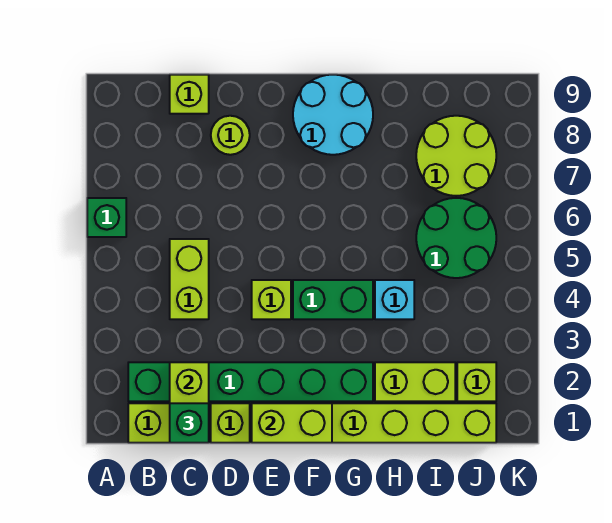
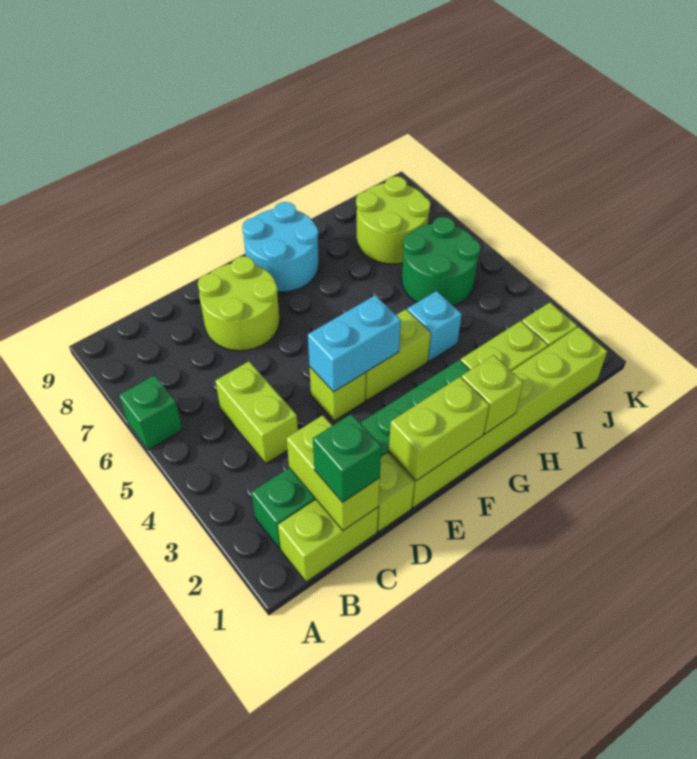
lime 1x1 brick [170,75,209,114] -> lime 1x1 brick moved to [461,355,523,434]
lime 1x1 round brick [211,116,250,155] -> lime 2x2 round brick [198,256,280,351]
none -> cyan 1x2 brick [308,295,401,392]
green 1x2 brick [293,280,373,319] -> lime 1x2 brick [365,309,431,400]

